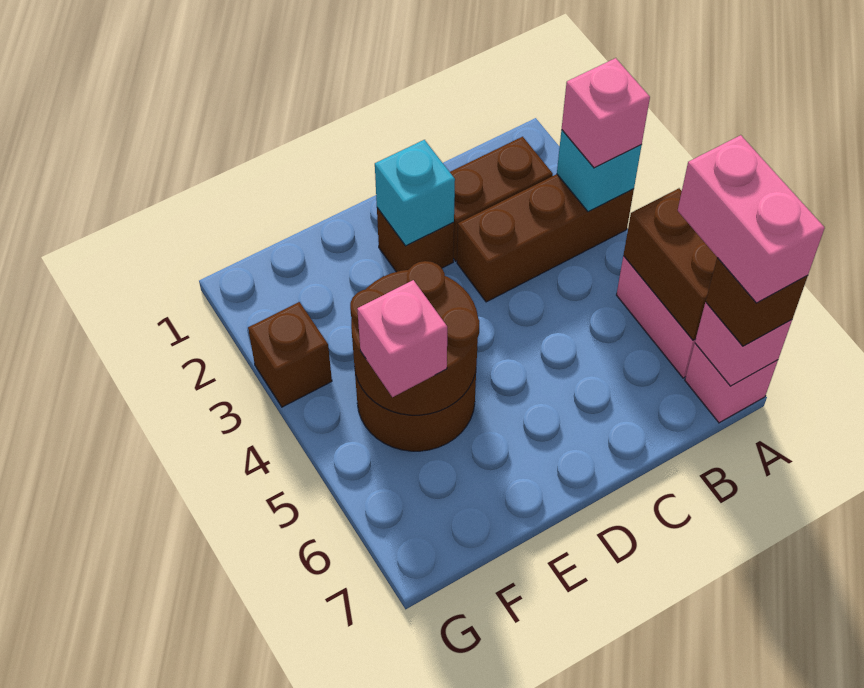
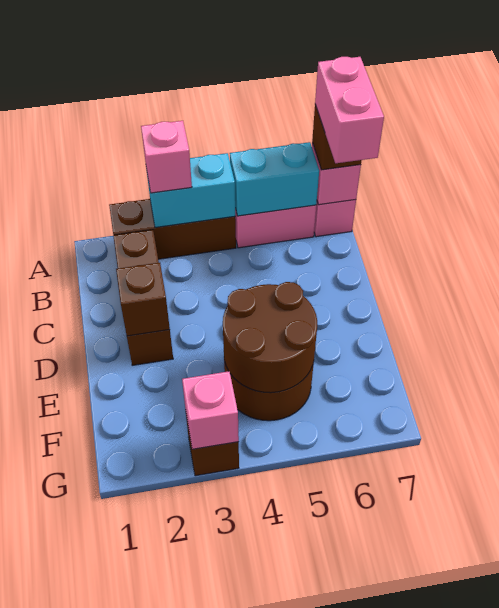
brown 1x3 brick [457,174,634,302] -> brown 1x3 brick turned to [109,199,236,259]
cyan 1x1 brick [557,130,642,212] -> cyan 1x2 brick [146,153,235,228]
brown 1x2 brick [624,188,717,340] -> cyan 1x2 brick [230,142,319,216]
pink 1x2 brick [678,135,825,303] -> pink 1x2 brick turned to [315,57,384,163]
cyan 1x1 brick [375,140,455,246] -> brown 1x1 brick [116,263,170,336]
pink 1x1 brick [357,280,447,397] -> pink 1x1 brick moved to [182,371,239,449]

